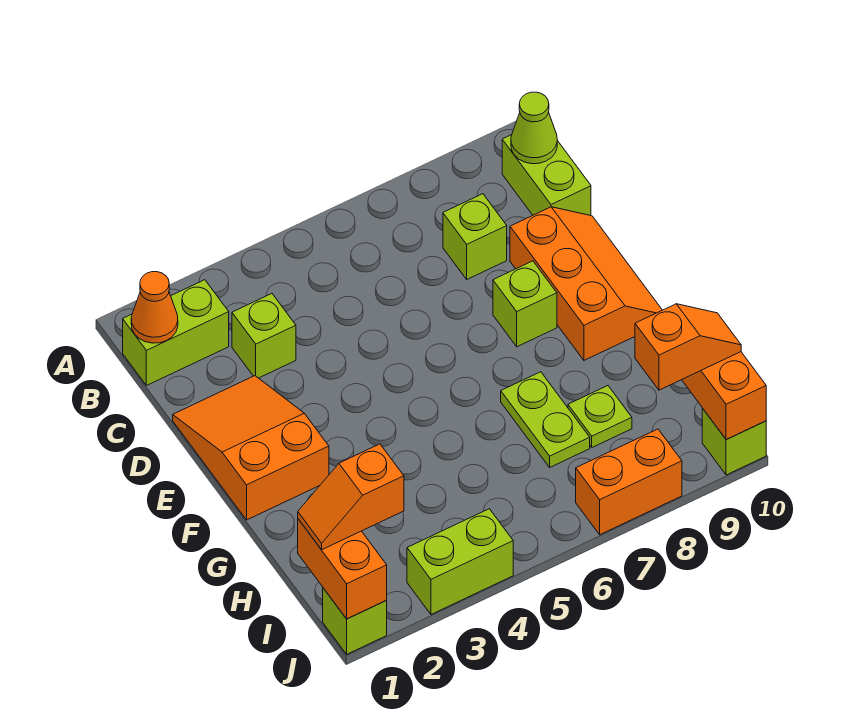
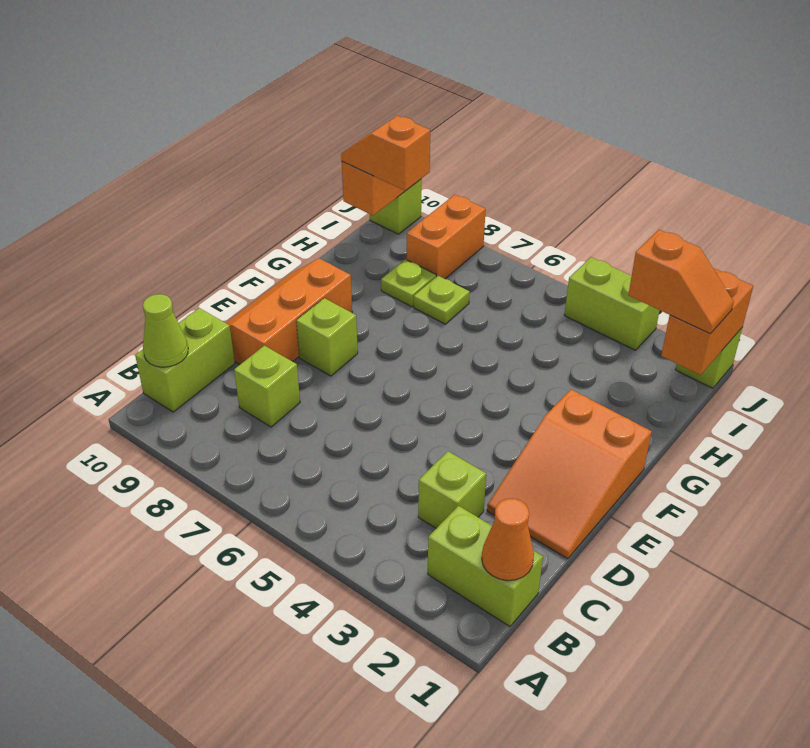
lime 1x2 plate [501,372,590,467] -> lime 1x1 plate [414,276,470,324]
orange 1x2 brick [576,429,682,535] -> orange 1x2 brick turned to [407,195,486,279]

